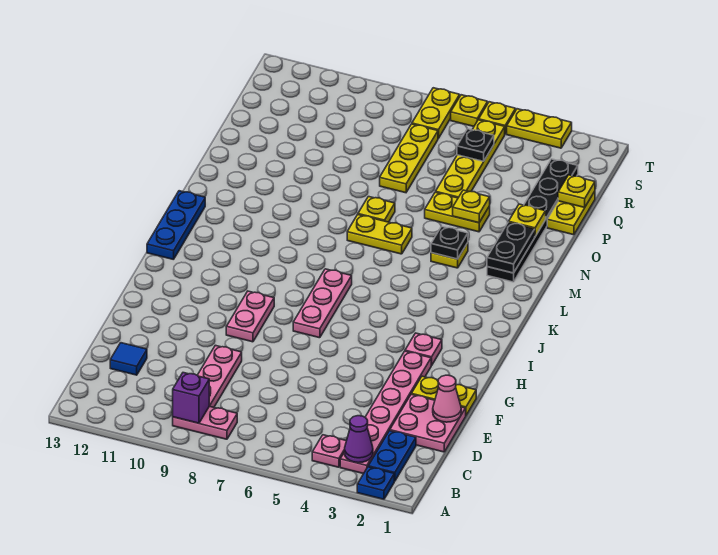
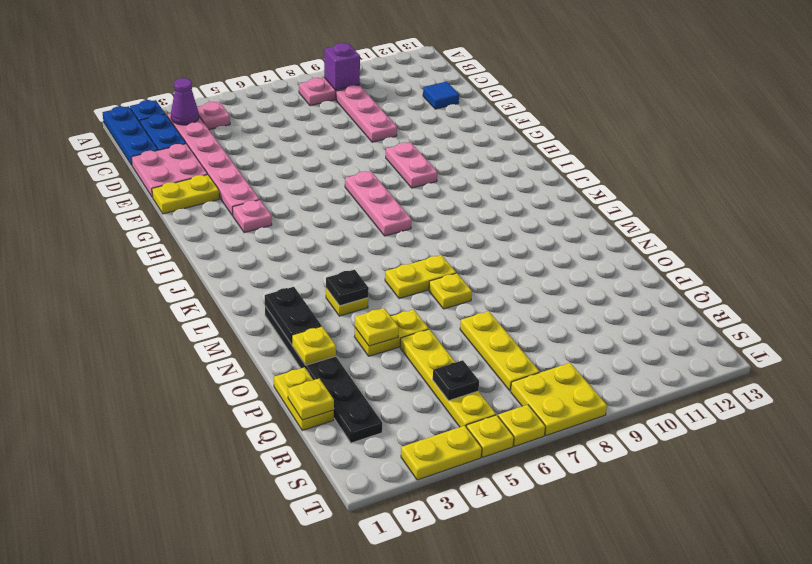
pink 1x1 cone [433,375,461,422] -> none
blue 1x3 plate [147,191,205,260] -> blue 1x3 plate moved to [103,106,158,165]
yellow 1x2 plate [412,88,460,138] -> yellow 2x2 plate [511,363,607,436]

